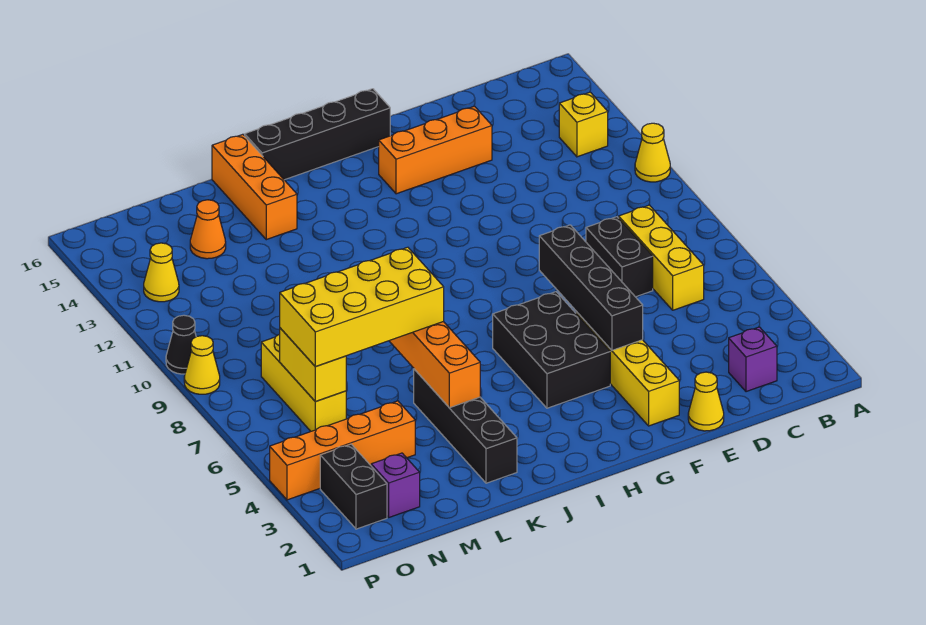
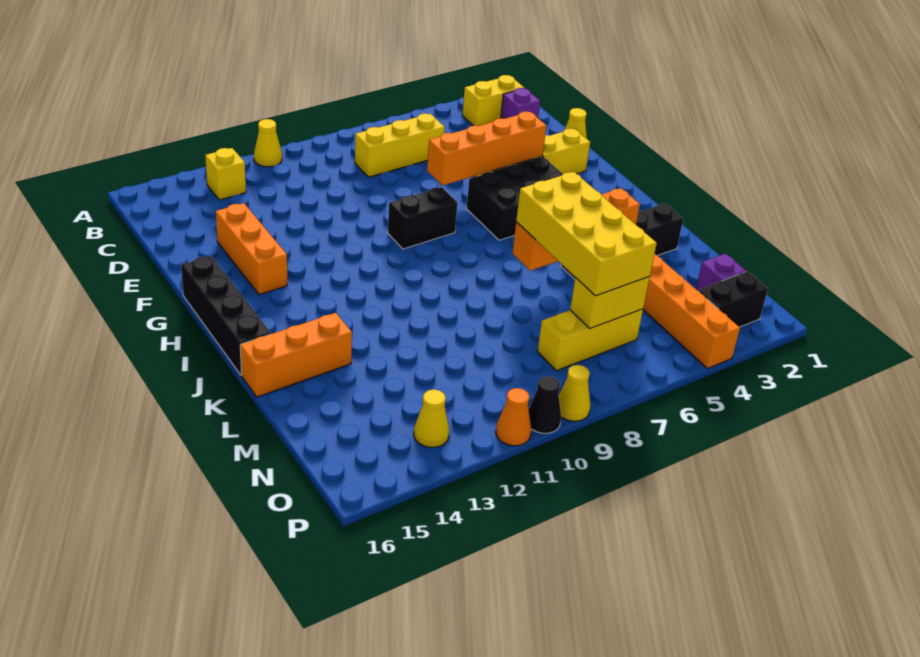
none -> yellow 1x2 brick [462,75,524,126]
black 1x2 brick [586,217,653,297] -> black 1x2 brick moved to [388,187,457,249]
black 1x4 brick [539,225,643,350] -> orange 1x4 brick [427,111,546,185]
orange 1x1 cone [190,200,226,259] -> orange 1x1 cone moved to [496,388,531,446]

